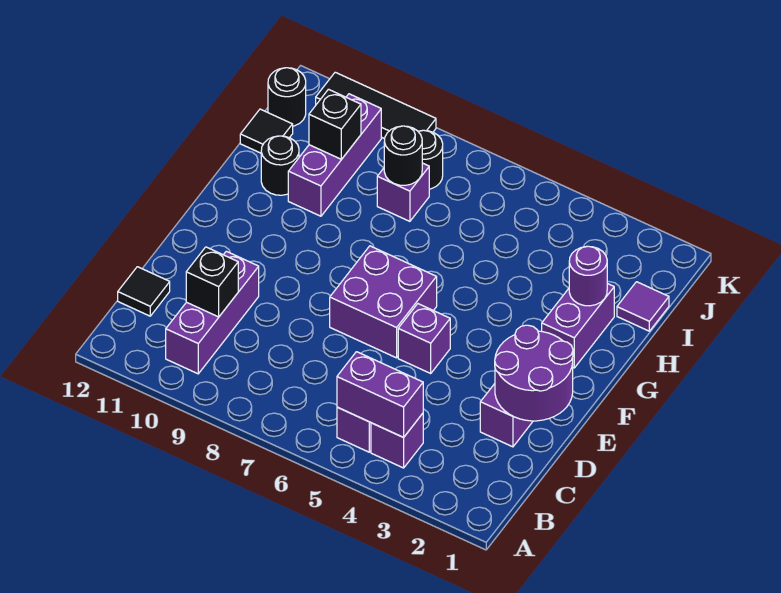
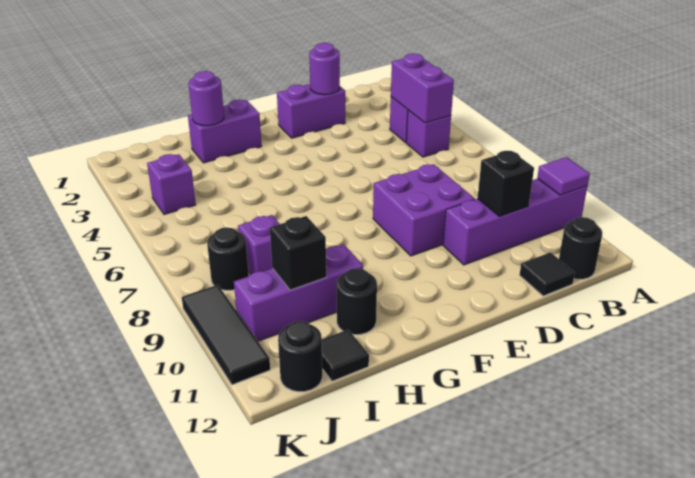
purple 1x3 brick [166,251,259,374] -> purple 1x4 brick [443,179,587,265]
purple 2x2 round brick [495,325,573,421] -> purple 1x1 round brick [309,43,340,95]
purple 1x1 brick [398,304,450,373] -> purple 1x1 brick moved to [147,154,196,215]
purple 2x2 brick [330,246,437,358] -> purple 2x2 brick moved to [373,164,475,256]
purple 1x1 tile [617,282,669,331] -> purple 1x1 tile moved to [537,157,590,195]
black 1x1 round brick [384,126,422,185] -> black 1x1 round brick moved to [559,217,602,279]

